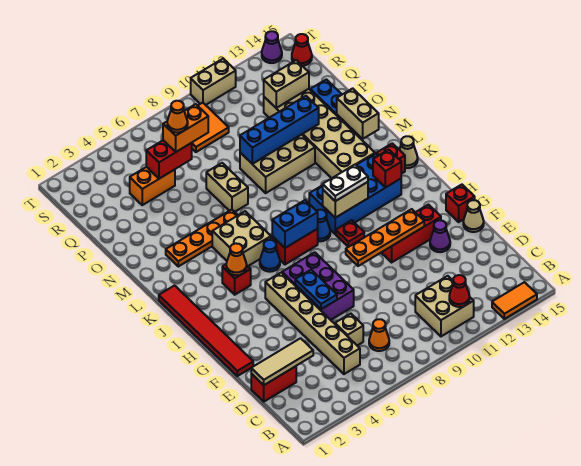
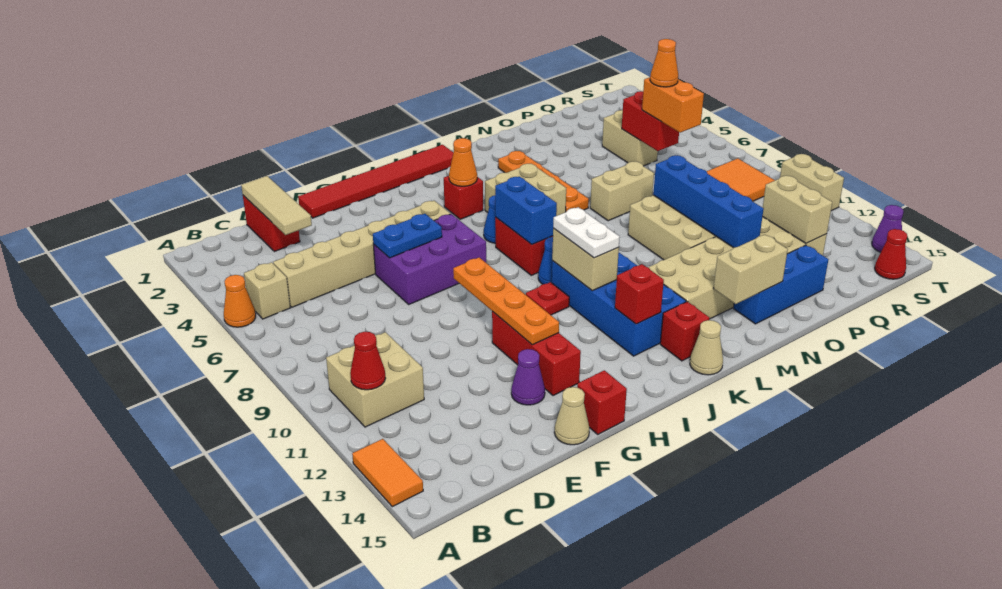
orange 1x1 cone [369,319,389,351] -> orange 1x1 cone moved to [224,275,256,327]
tan 1x1 brick [335,314,363,346] -> tan 1x1 brick moved to [244,262,290,319]
orange 1x2 brick [130,167,175,205] -> tan 1x2 brick [602,110,658,166]

